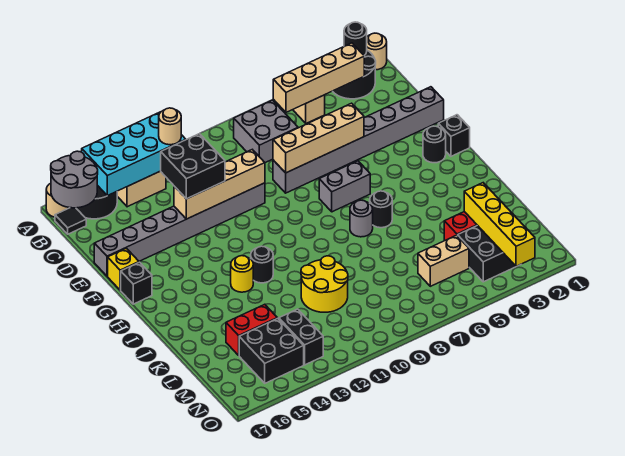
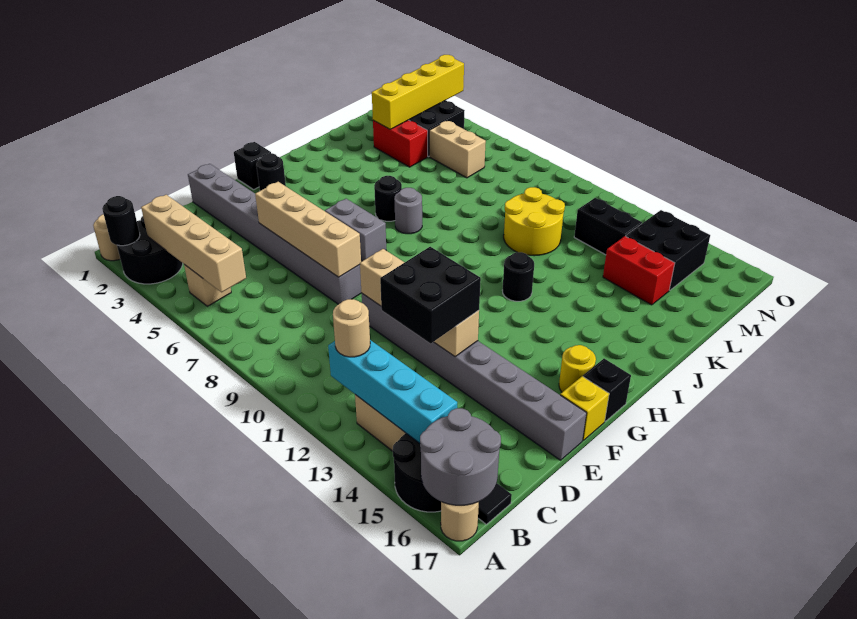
cyan 2x4 brick [82,112,186,196] -> cyan 1x4 brick [328,340,457,443]
grey 2x2 brick [234,100,298,163] -> none
yellow 1x1 round brick [231,256,253,292] -> yellow 1x1 round brick moved to [559,345,596,392]
black 1x2 brick [279,309,323,365] -> black 1x2 brick turned to [574,198,642,255]

